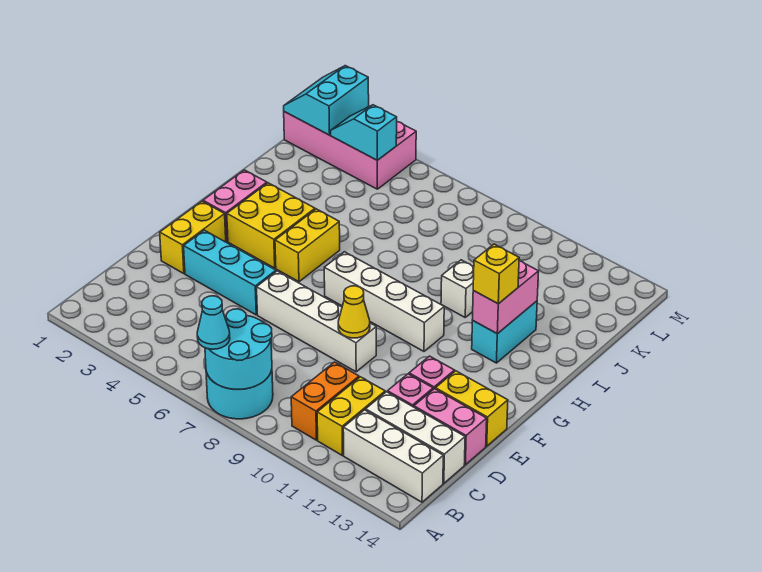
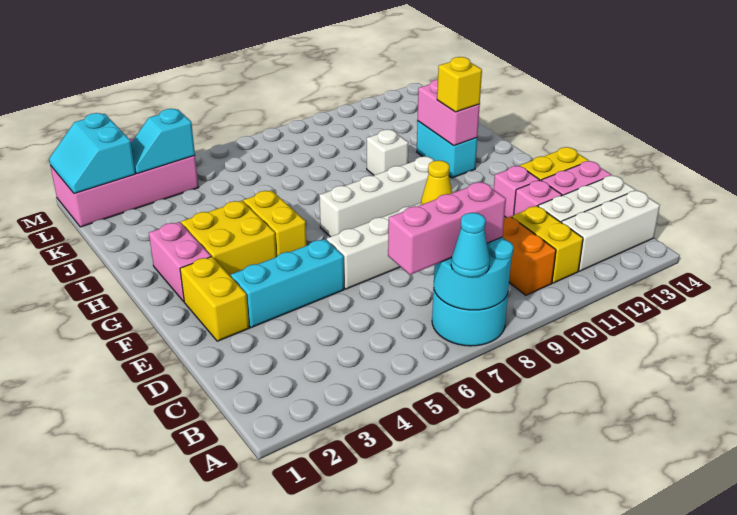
none -> pink 1x3 brick [388,182,506,275]

